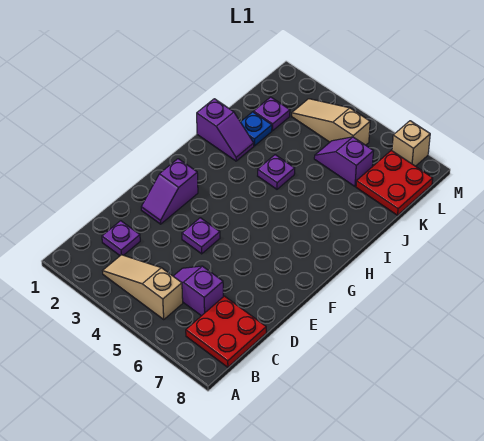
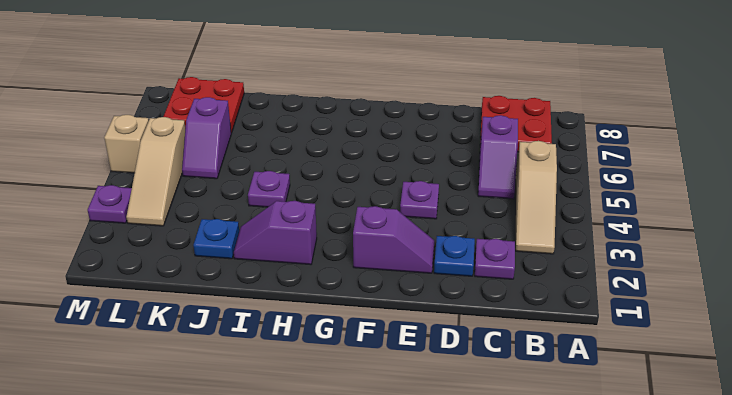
none -> blue 1x1 plate [434,236,475,276]
purple 1x2 slope [197,99,254,161] -> purple 1x2 slope turned to [234,201,317,265]
purple 1x1 plate [254,97,290,131] -> purple 1x1 plate moved to [88,185,132,223]
tan 1x1 brick [392,121,430,166] -> tan 1x1 brick moved to [104,115,149,173]

